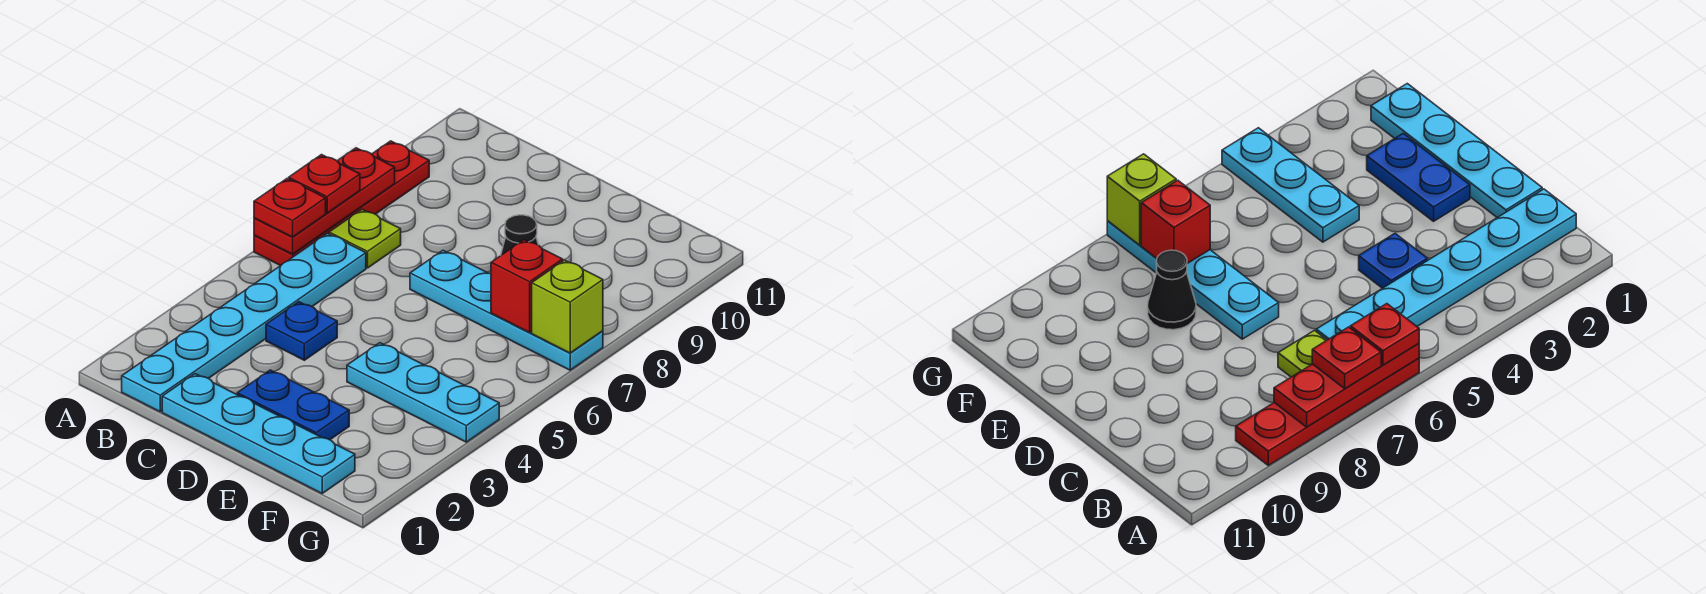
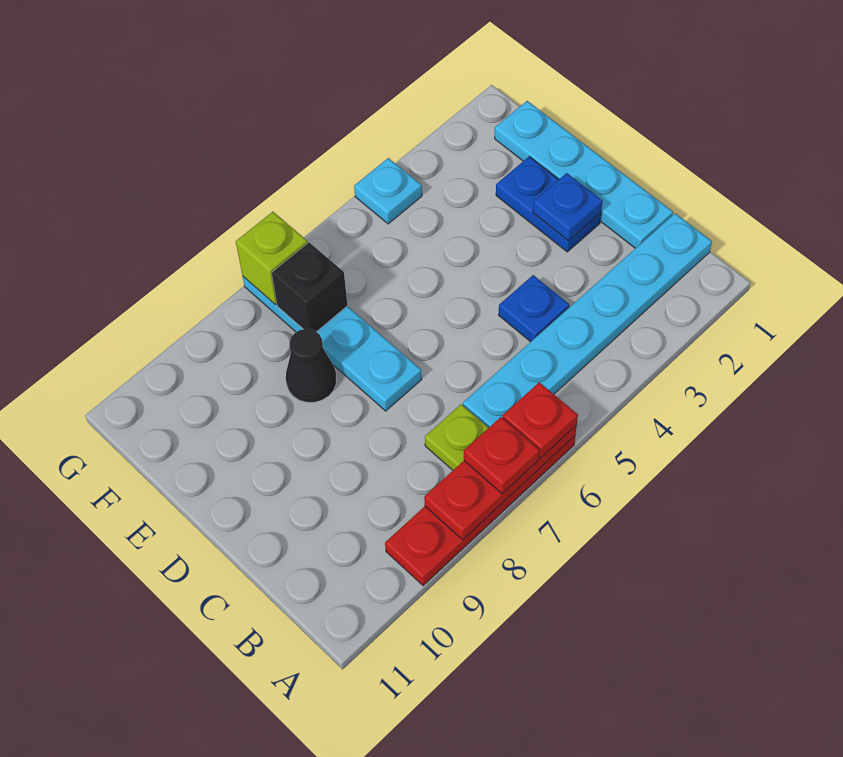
none -> blue 1x1 plate [533,173,603,241]
cyan 1x3 plate [347,343,499,442] -> cyan 1x1 plate [354,158,422,224]
red 1x1 brick [491,240,563,333] -> black 1x1 brick [272,242,347,332]

